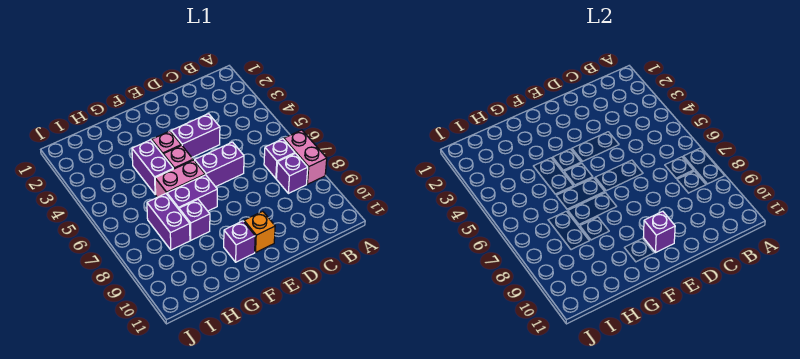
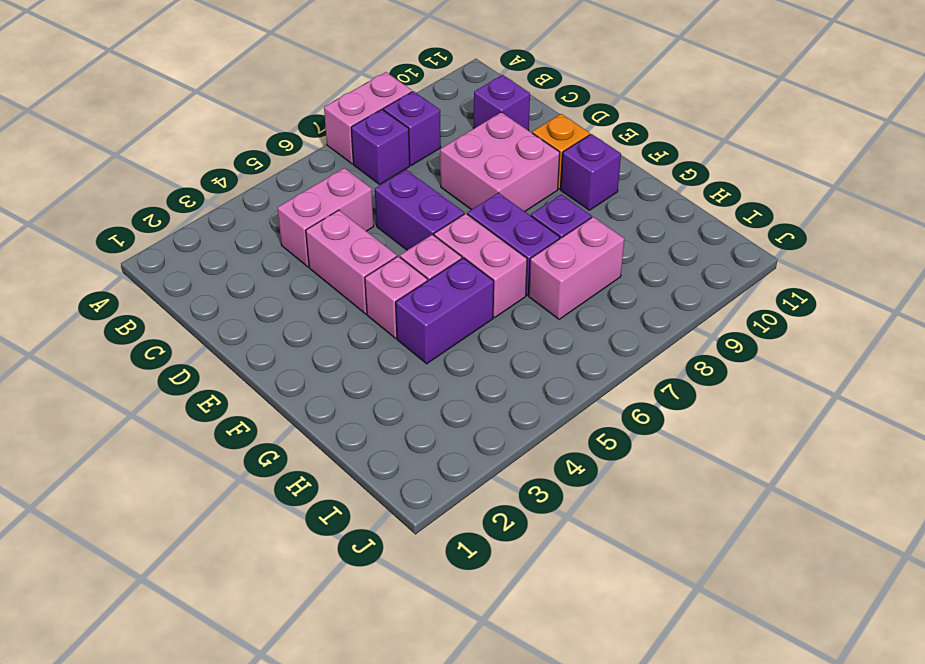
none -> pink 1x2 brick [278,168,374,267]
purple 1x2 brick [171,114,220,157] -> pink 1x2 brick [306,210,397,314]
none -> pink 2x2 brick [440,112,560,211]
purple 1x1 brick [643,211,675,252] -> purple 1x1 brick moved to [474,75,530,131]
purple 1x2 brick [147,194,190,250] -> pink 1x2 brick [529,217,624,319]

